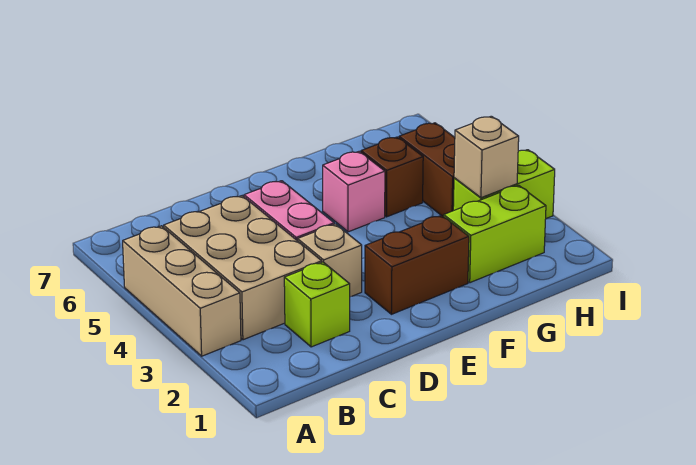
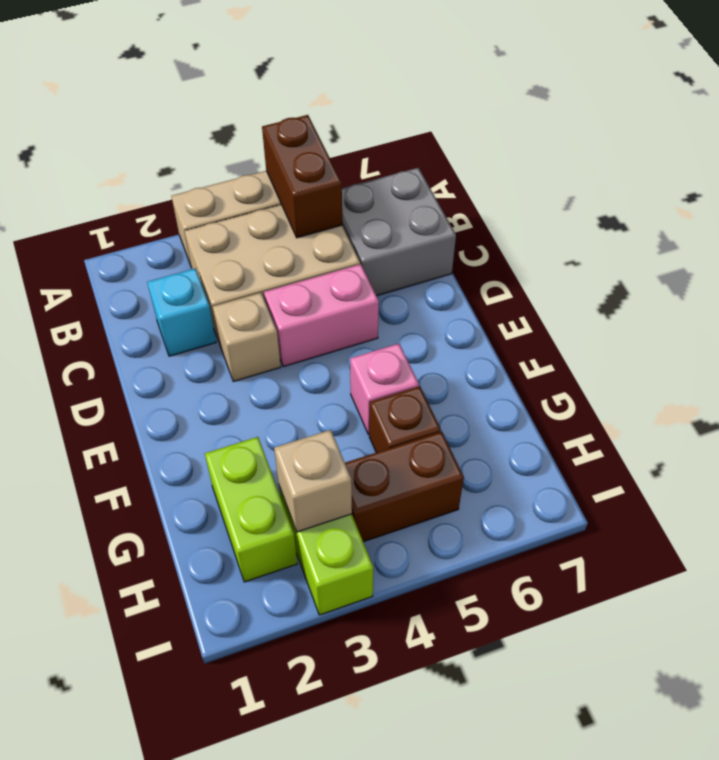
none -> grey 2x2 brick [342,168,456,296]
lime 1x1 brick [284,262,350,347] -> cyan 1x1 brick [147,268,216,356]
brown 1x2 brick [365,215,469,314] -> brown 1x2 brick moved to [262,115,342,238]

